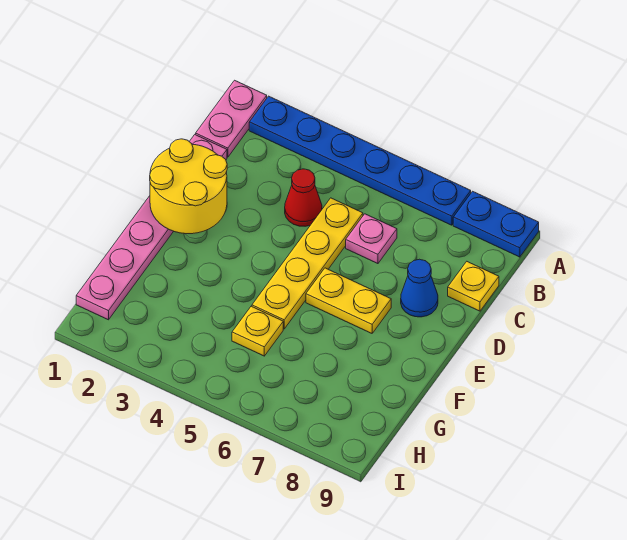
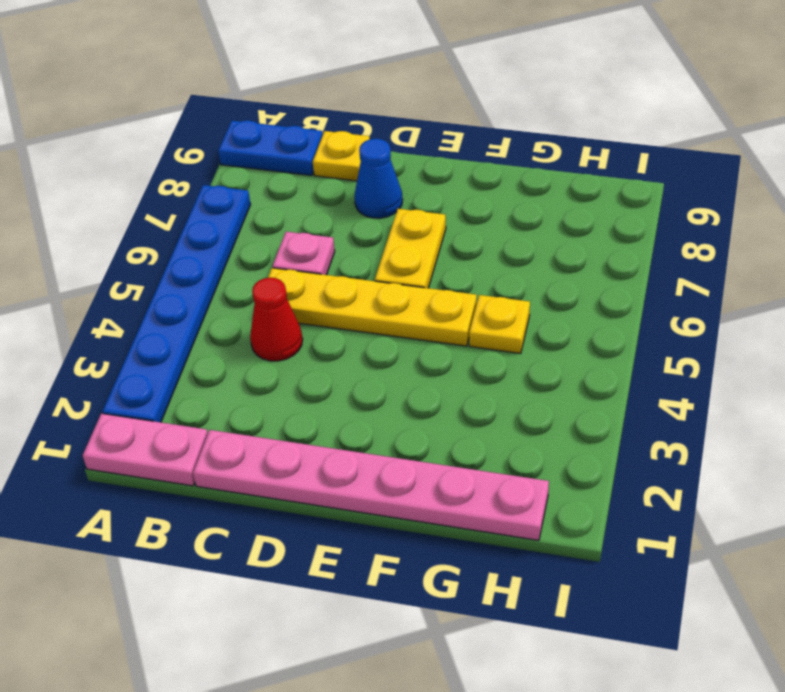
blue 1x2 plate [453,191,539,257] -> blue 1x2 plate turned to [218,120,323,176]
yellow 2x2 round brick [150,139,227,234] -> none

